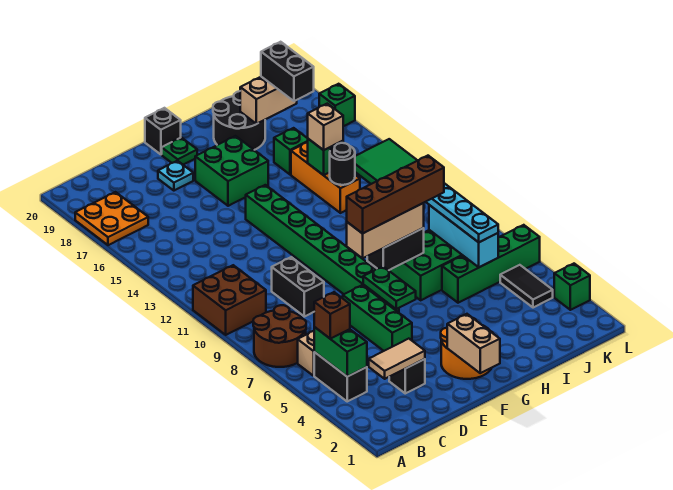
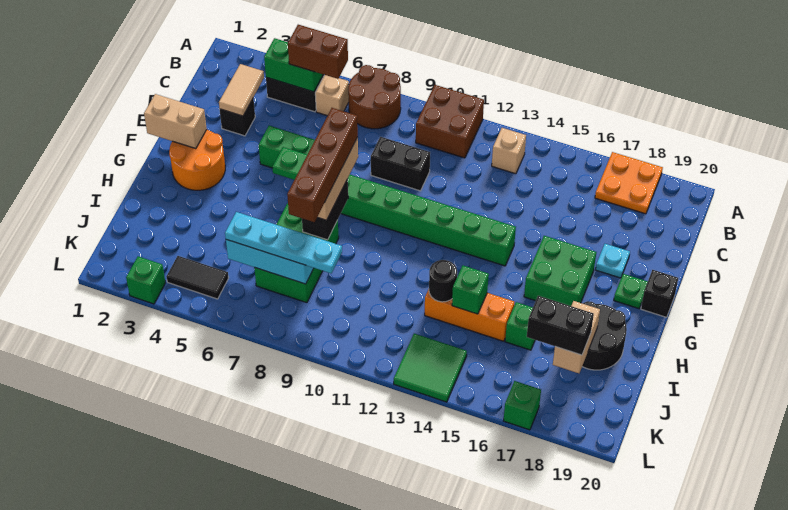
brown 1x1 brick [314,292,350,339] -> brown 1x2 brick [288,25,348,79]
green 1x4 brick [442,225,540,303] -> none
tan 1x1 brick [308,104,343,150] -> tan 1x1 brick moved to [492,128,526,174]

